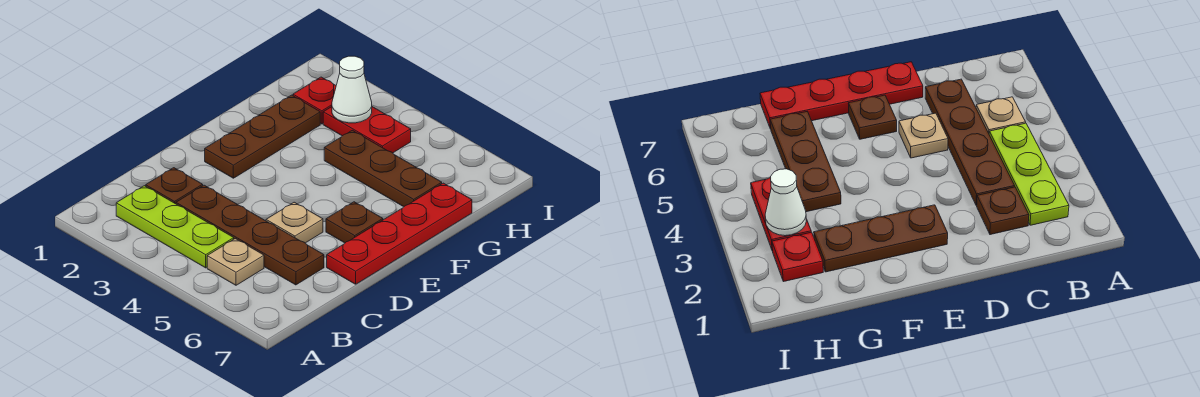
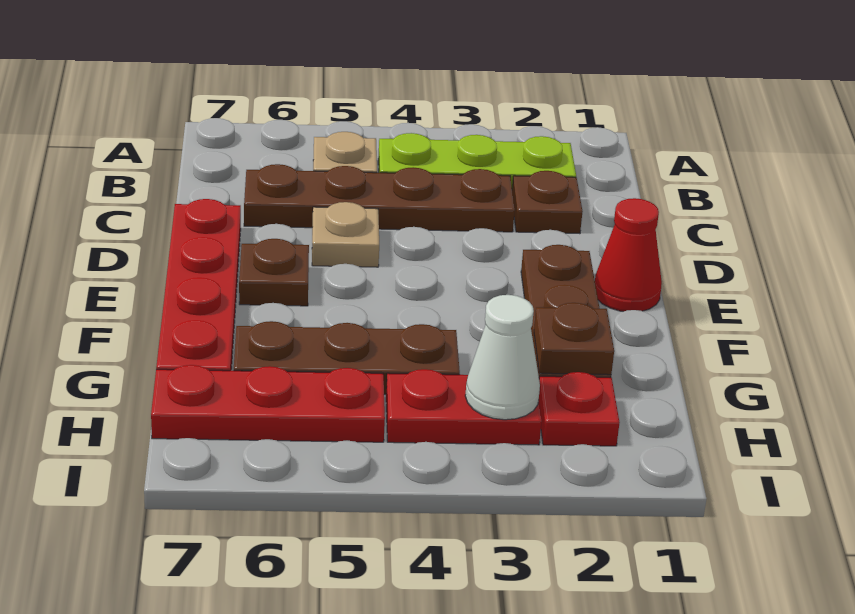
none -> red 1x1 cone [595,198,662,312]
none -> brown 1x1 plate [534,303,614,375]
none -> red 1x3 plate [151,365,385,442]

